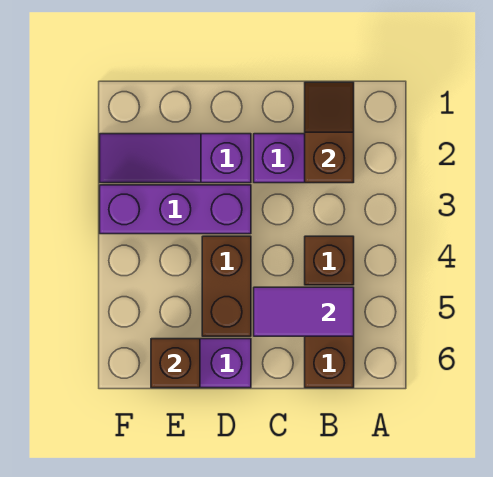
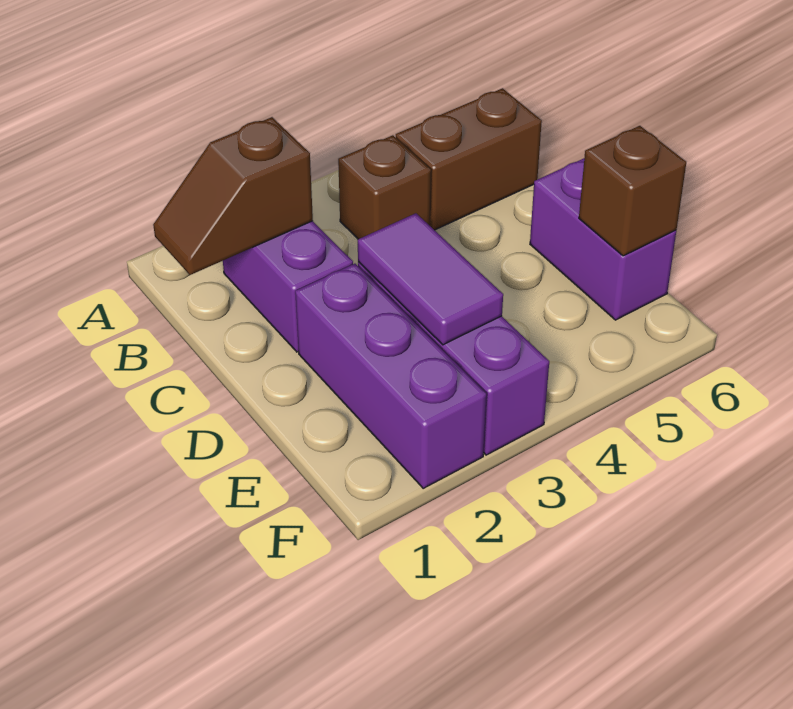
purple 1x2 tile [254,287,354,336] -> purple 1x2 tile moved to [358,213,503,345]
purple 1x3 slope [100,134,251,183] -> purple 1x3 brick [295,264,486,488]
brown 1x2 brick [202,236,251,336] -> none

